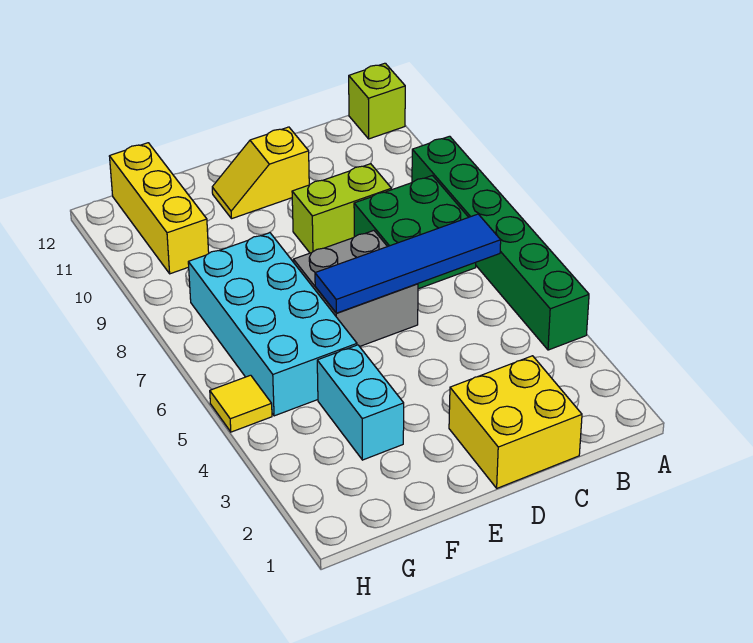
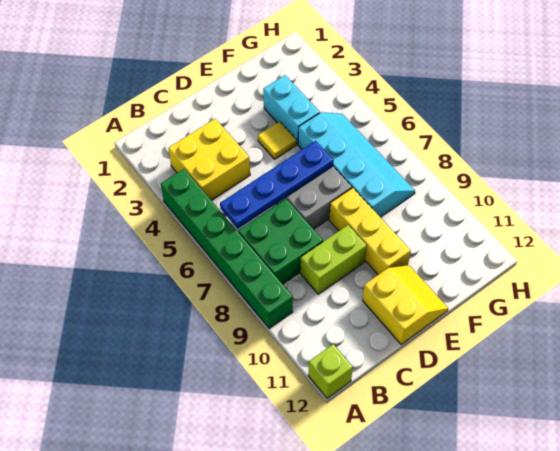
blue 1x4 tile [315,214,501,313] -> blue 1x4 plate [220,141,334,229]
yellow 2x2 brick [449,356,582,488] -> yellow 2x2 brick moved to [168,119,250,200]
yellow 1x2 slope [212,127,309,219] -> yellow 2x2 slope [363,265,448,344]
cyan 2x4 brick [188,233,357,416] -> cyan 2x4 slope [298,112,415,217]
yellow 1x3 brick [109,143,209,274] -> yellow 1x3 brick moved to [329,188,411,275]
yellow 1x1 tile [210,375,272,432] -> yellow 1x1 tile moved to [258,121,296,159]

